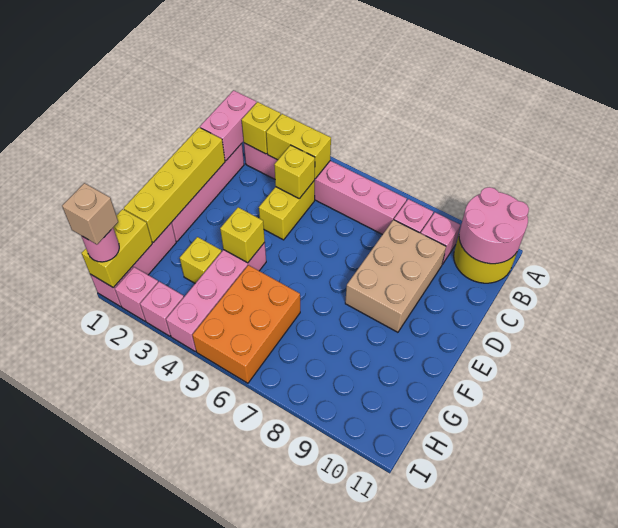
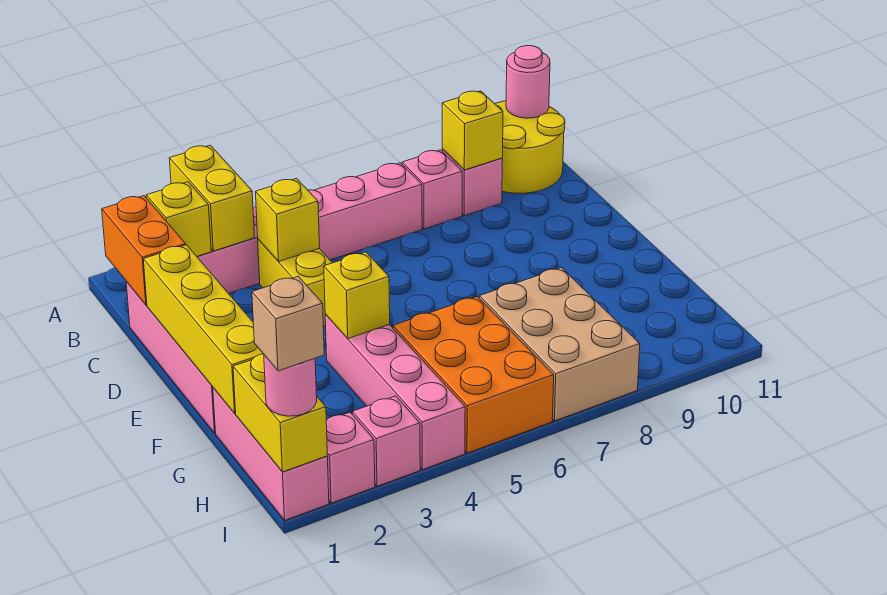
pink 2x2 round brick [459,187,529,264] -> pink 1x1 round brick [506,46,550,118]
pink 1x2 brick [200,90,256,161] -> orange 1x2 brick [102,196,186,305]
yellow 1x2 brick [266,114,331,178] -> yellow 1x2 brick turned to [169,145,255,251]
tan 2x3 brick [345,220,446,332] -> tan 2x3 brick moved to [479,268,640,421]
yellow 1x1 brick [180,237,222,283] -> yellow 1x1 brick moved to [442,91,503,170]

